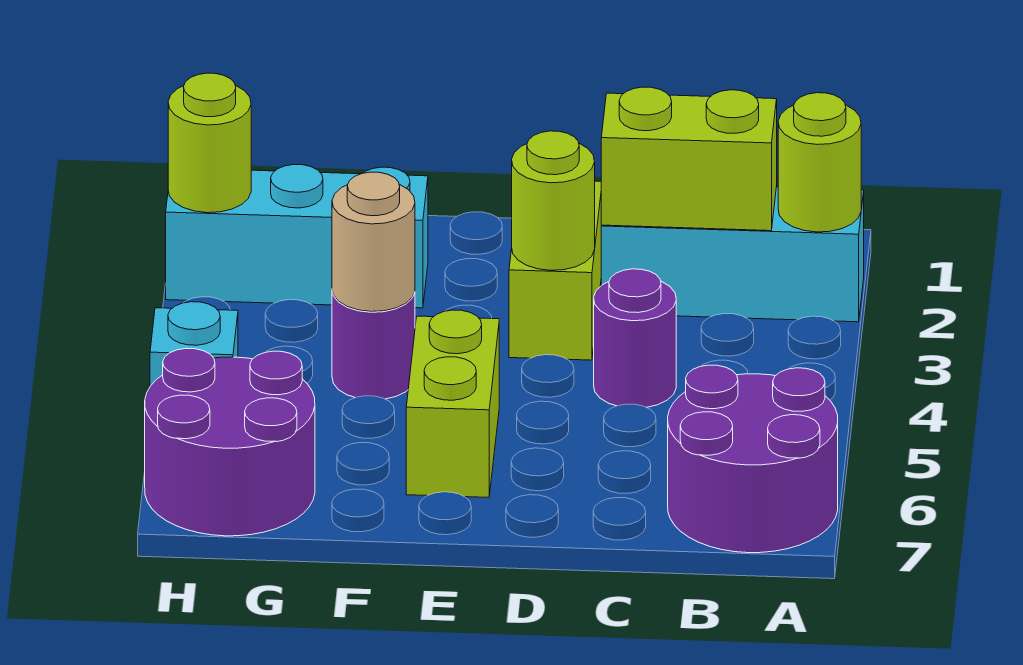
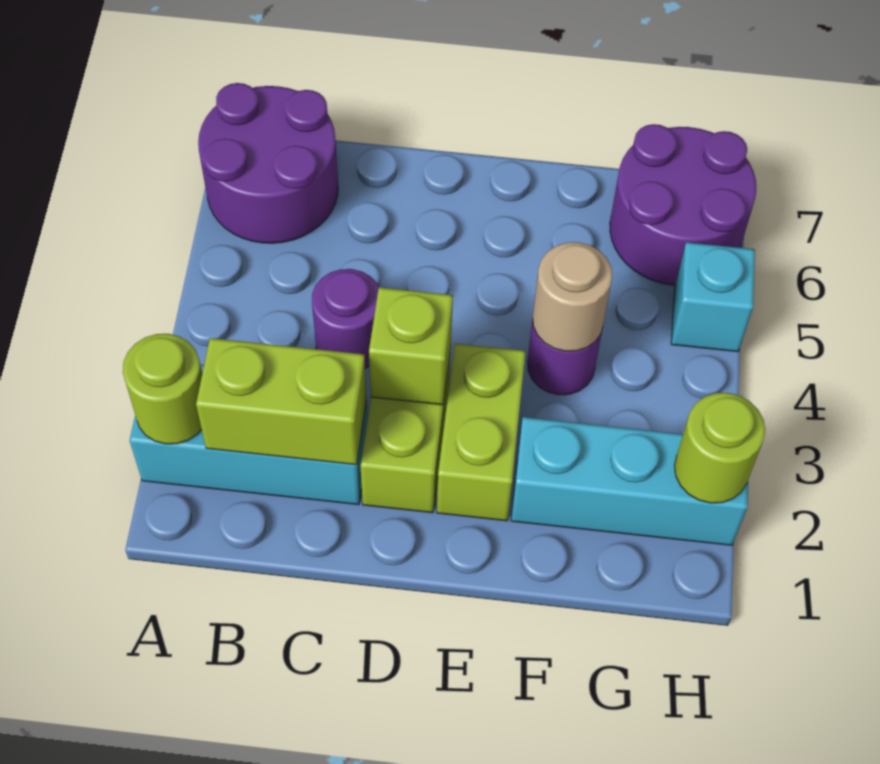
lime 1x1 round brick [512,131,595,270] -> lime 1x1 brick [369,287,453,405]
lime 1x2 brick [406,310,499,497] -> lime 1x2 brick moved to [437,343,526,521]

